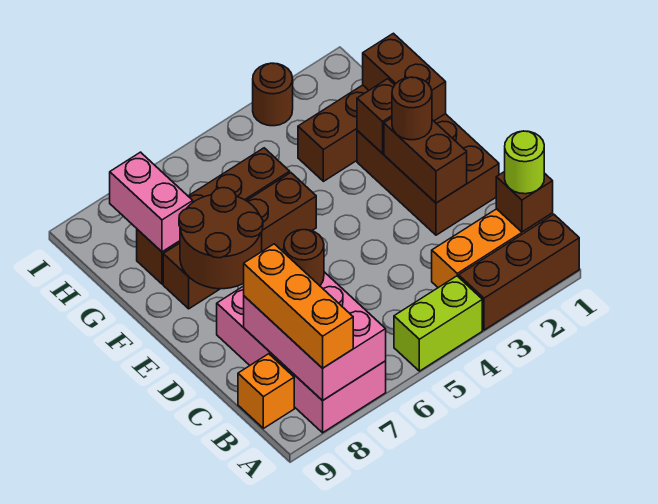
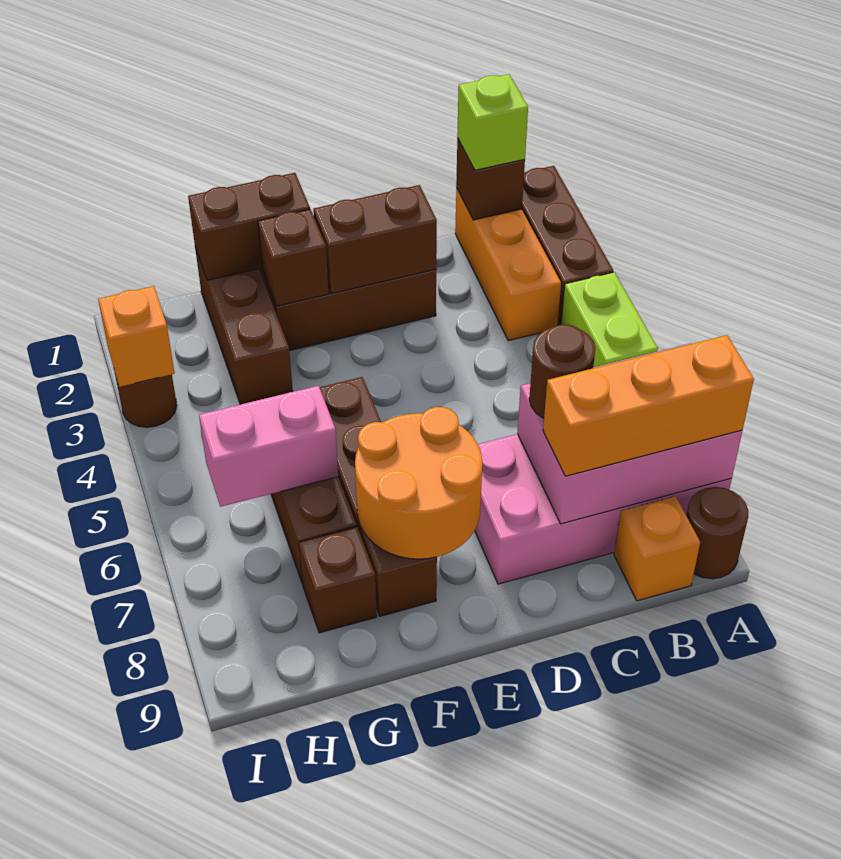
lime 1x1 round brick [505,131,544,194] -> lime 1x1 brick [457,74,528,170]
brown 1x1 round brick [392,77,432,140] -> brown 1x1 round brick moved to [686,487,748,579]
brown 2x2 round brick [179,188,263,289] -> orange 2x2 round brick [355,407,482,559]
pink 1x2 brick [110,152,193,252] -> pink 1x2 brick moved to [199,386,338,507]
none -> orange 1x1 brick [98,286,175,387]

